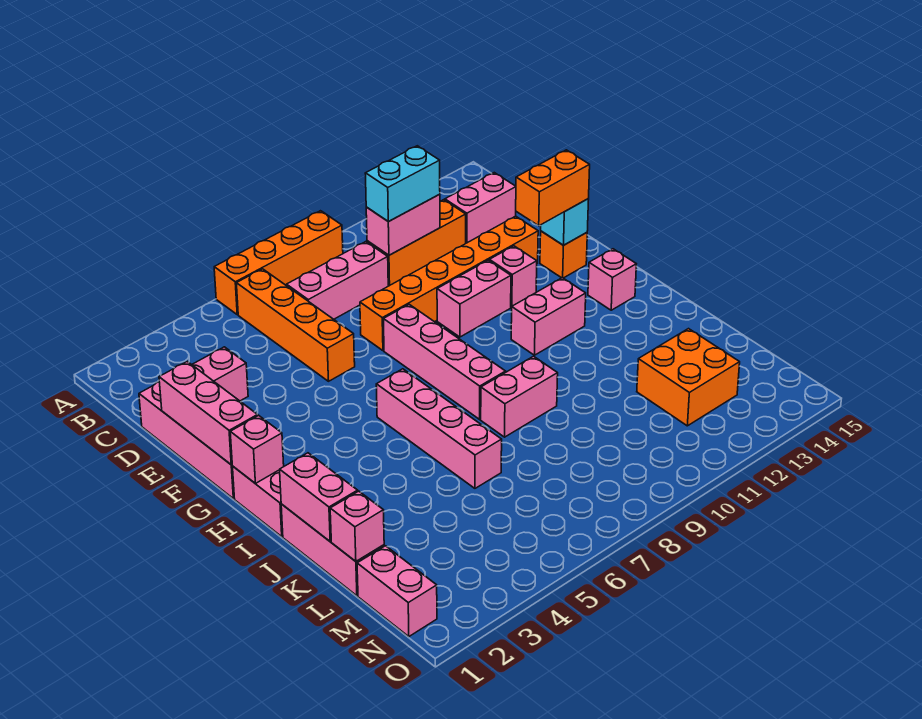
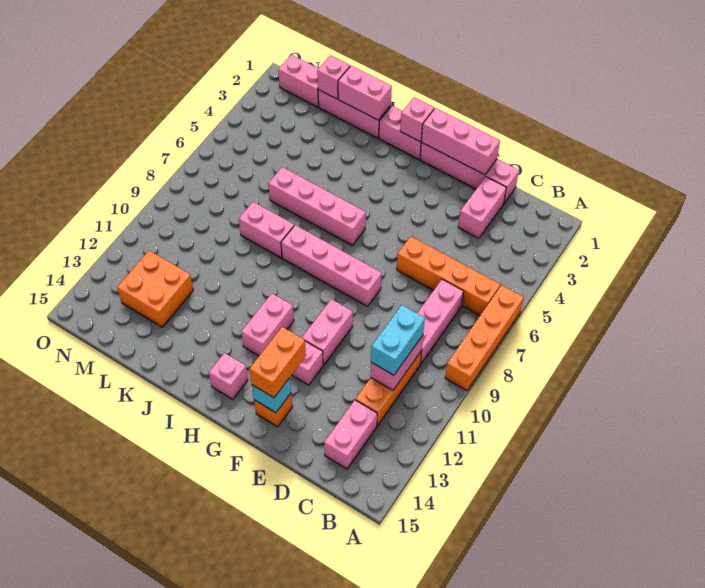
orange 1x6 brick [360,216,538,351] -> none
pink 1x2 brick [481,356,558,437] -> pink 1x2 brick turned to [239,202,294,258]

